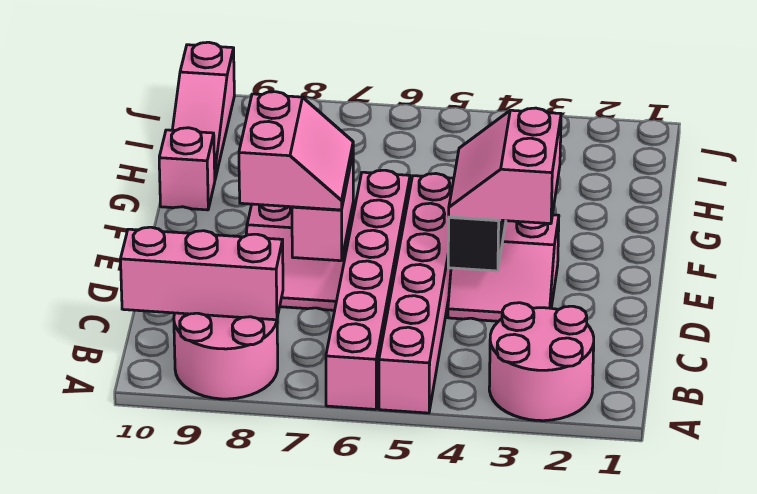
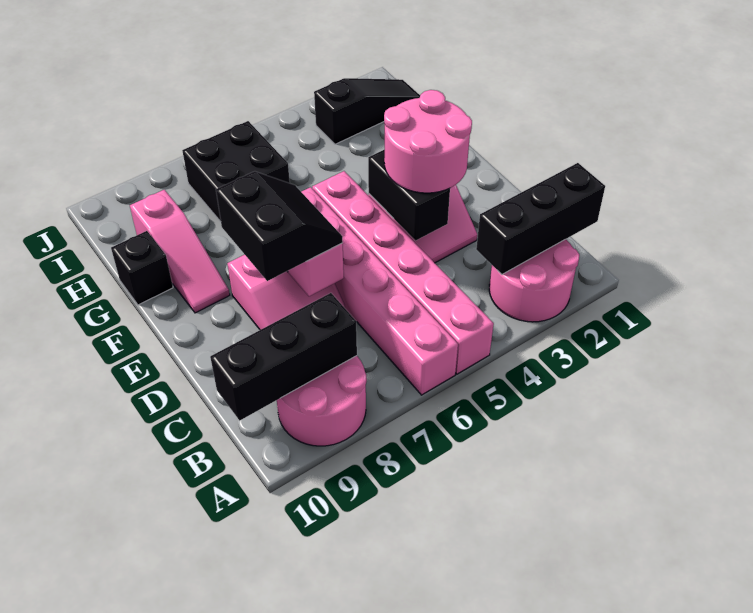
none -> black 1x3 brick [476,163,605,274]
pink 1x3 brick [121,227,283,320] -> black 1x3 brick [210,293,357,420]
pink 2x2 slope [449,108,561,224] -> pink 2x2 round brick [384,90,472,193]
pink 2x2 slope [239,92,353,210] -> black 2x2 slope [216,171,343,281]
pink 1x1 brick [159,128,215,210] -> black 1x1 brick [111,231,173,305]
none -> black 2x2 brick [182,121,290,222]
pink 1x3 slope [172,42,234,179] -> pink 1x3 slope moved to [130,190,230,313]
none -> black 1x3 slope [314,78,420,144]

